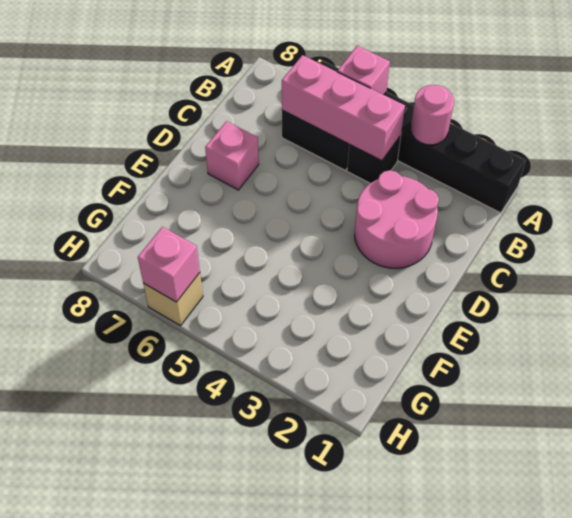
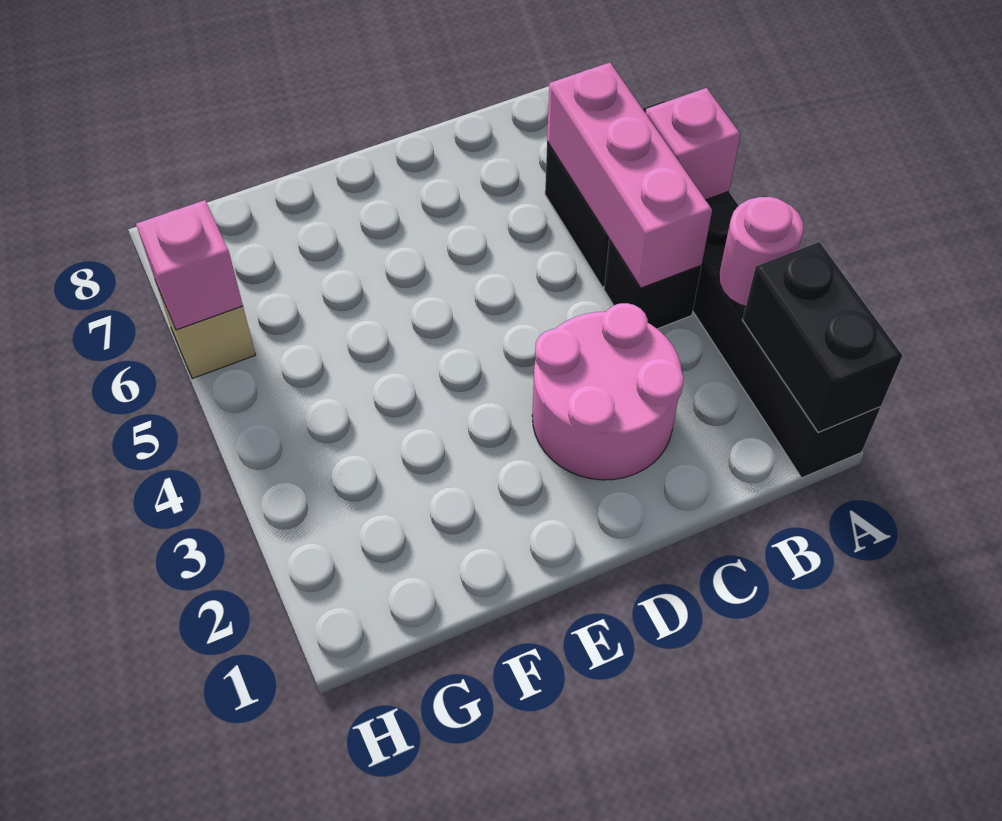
none -> black 1x2 brick [743,242,902,433]
pink 1x1 brick [205,121,259,190] -> none

